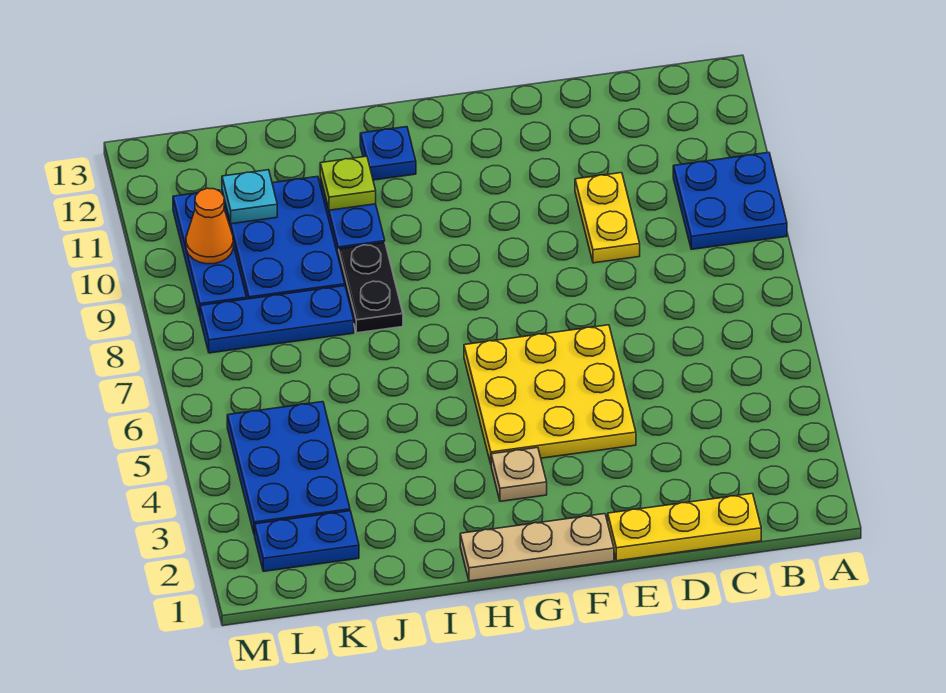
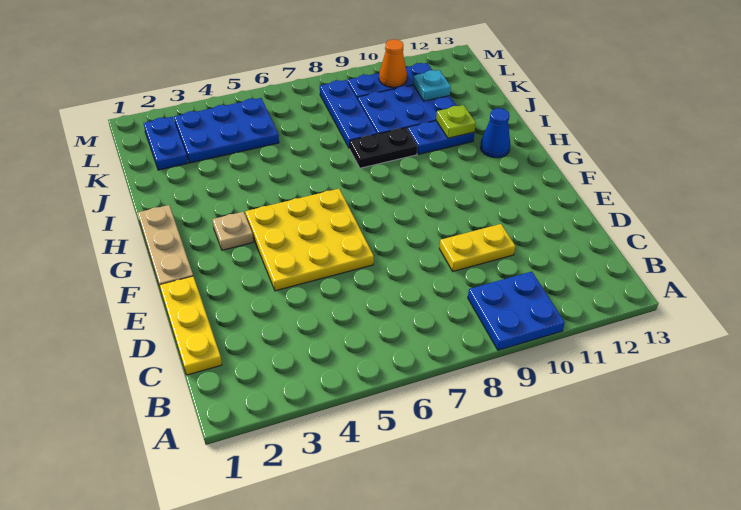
blue 1x1 plate [360,127,416,180] -> blue 1x1 cone [480,108,510,158]

